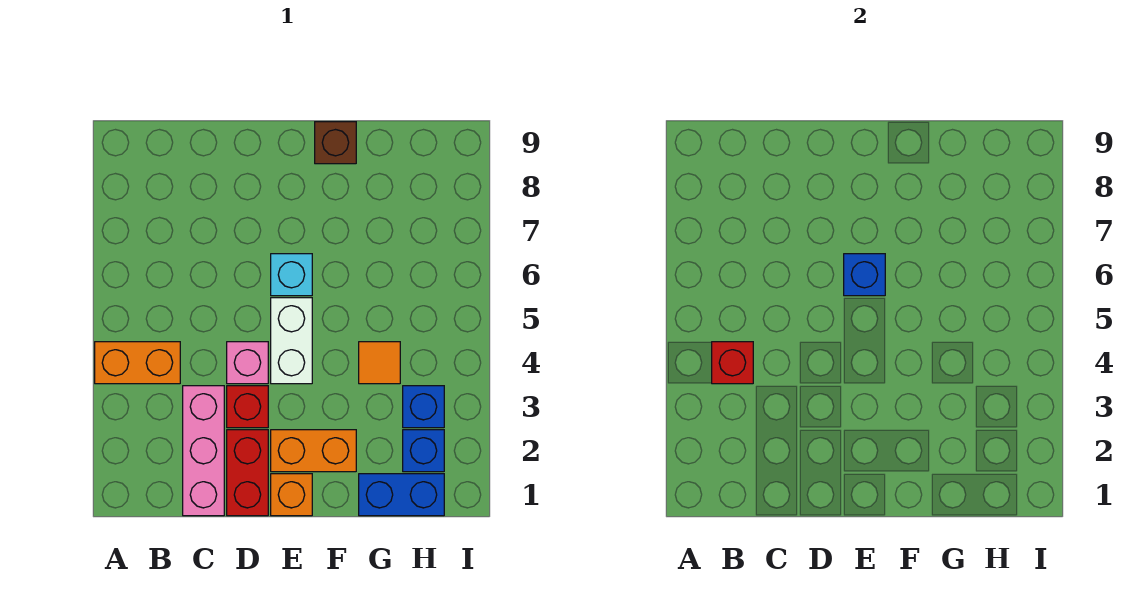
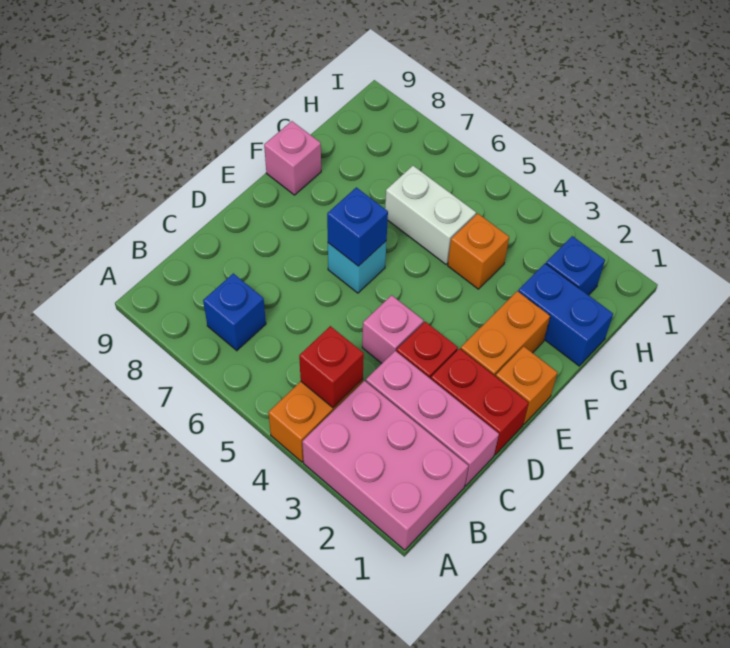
none -> pink 2x3 brick [302,381,469,550]
white 1x2 brick [271,298,312,384] -> white 1x2 brick moved to [385,166,476,264]
brown 1x1 brick [315,122,356,164] -> pink 1x1 brick [264,121,321,195]
blue 1x2 brick [359,474,444,516] -> blue 1x2 brick turned to [518,263,613,366]
orange 1x1 tile [359,342,400,384] -> orange 1x1 brick [448,213,509,289]
blue 1x1 brick [403,386,444,428] -> blue 1x1 brick moved to [203,273,266,351]

